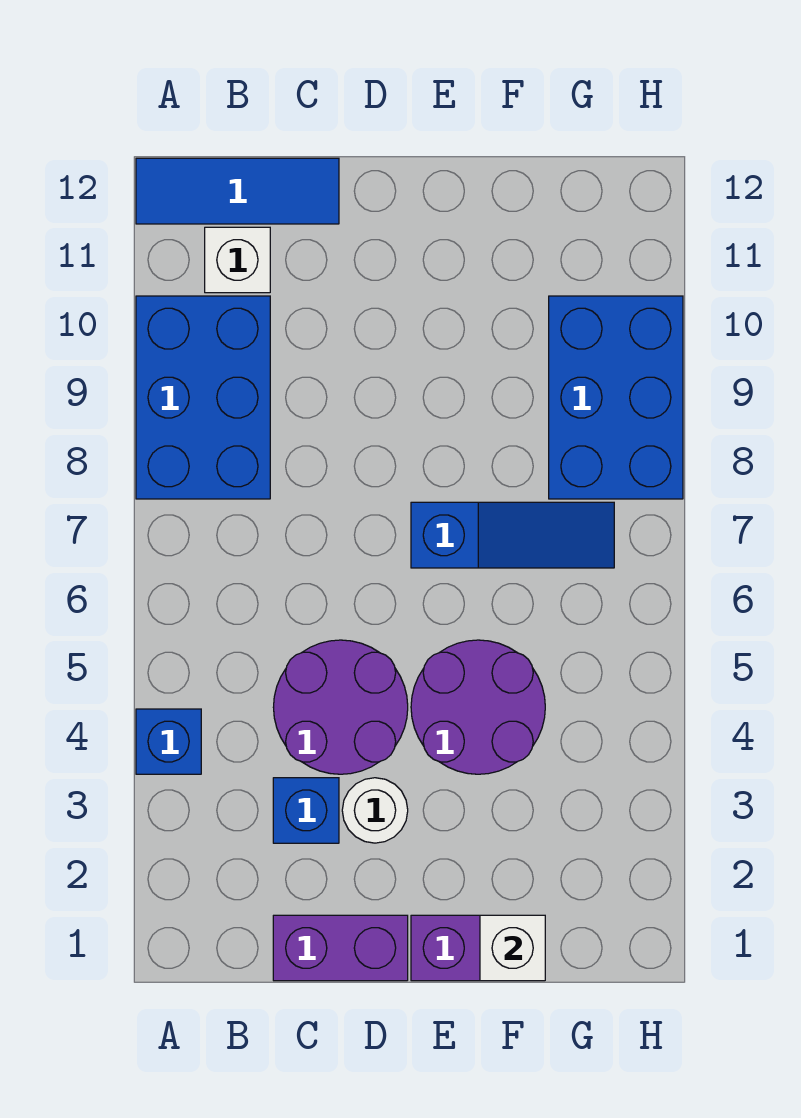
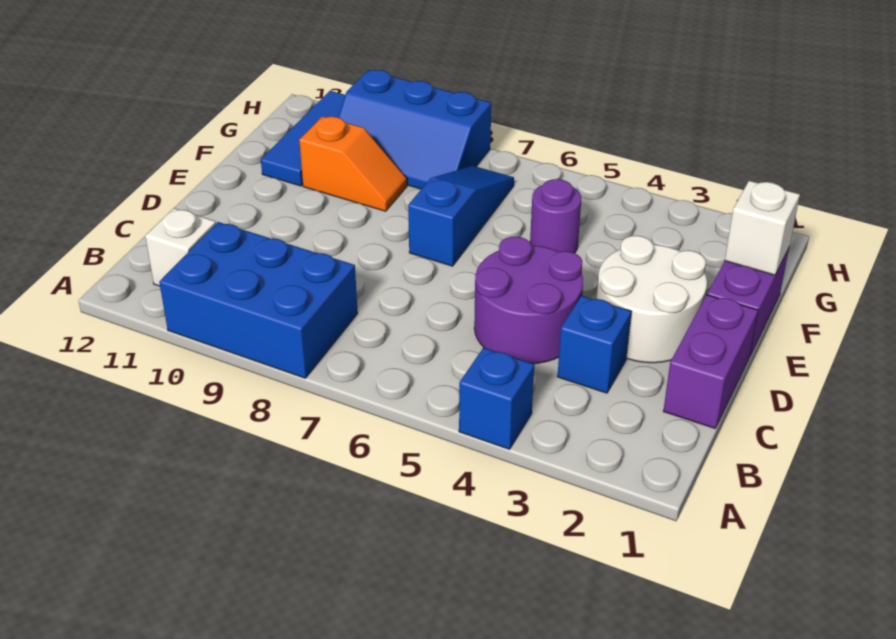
blue 1x3 tile [136,158,339,224] -> blue 1x3 tile moved to [261,91,345,186]
white 1x1 round brick [342,778,408,843] -> white 2x2 round brick [596,236,707,363]
purple 2x2 round brick [411,640,545,774] -> purple 1x1 round brick [530,179,581,253]
none -> orange 1x2 slope [299,116,407,211]
blue 2x3 brick [549,296,683,499] -> blue 2x3 slope [338,70,491,189]

